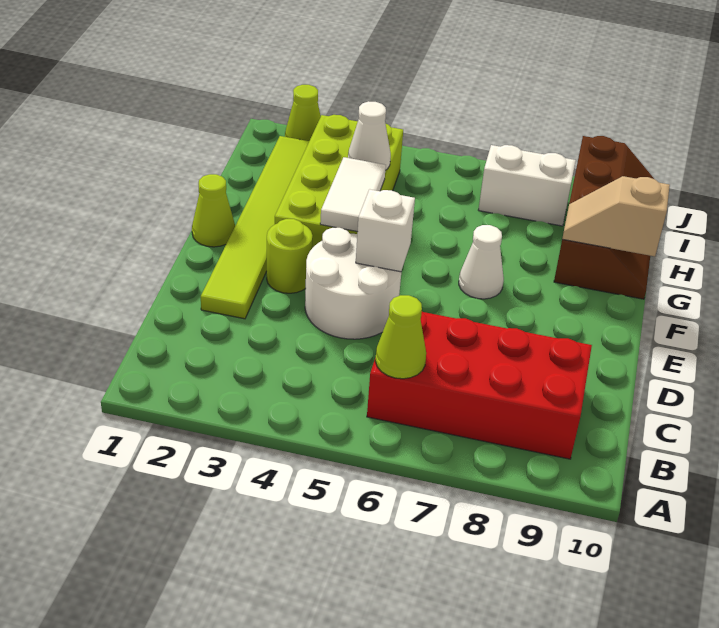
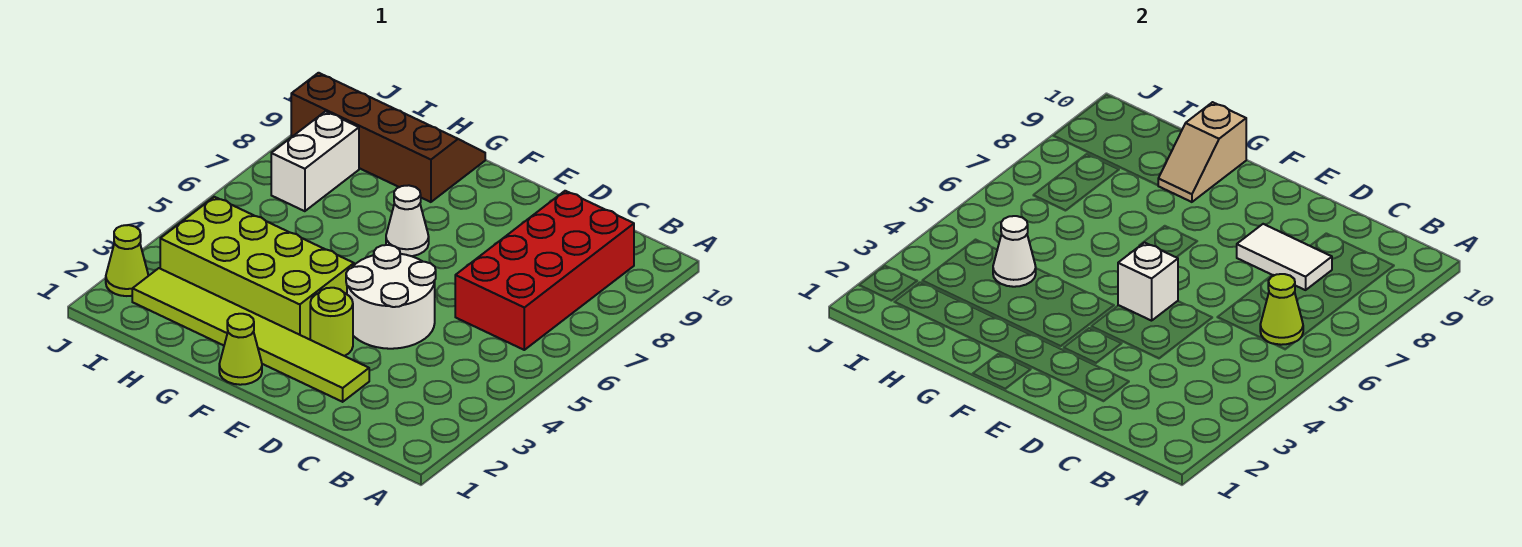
white 1x2 tile [320,157,386,232] -> white 1x2 tile moved to [1237,224,1332,290]

